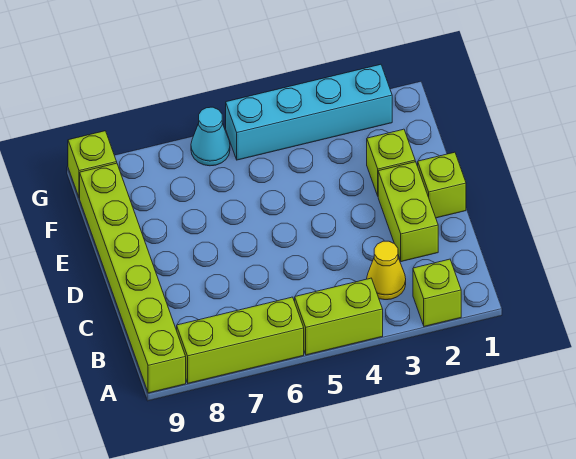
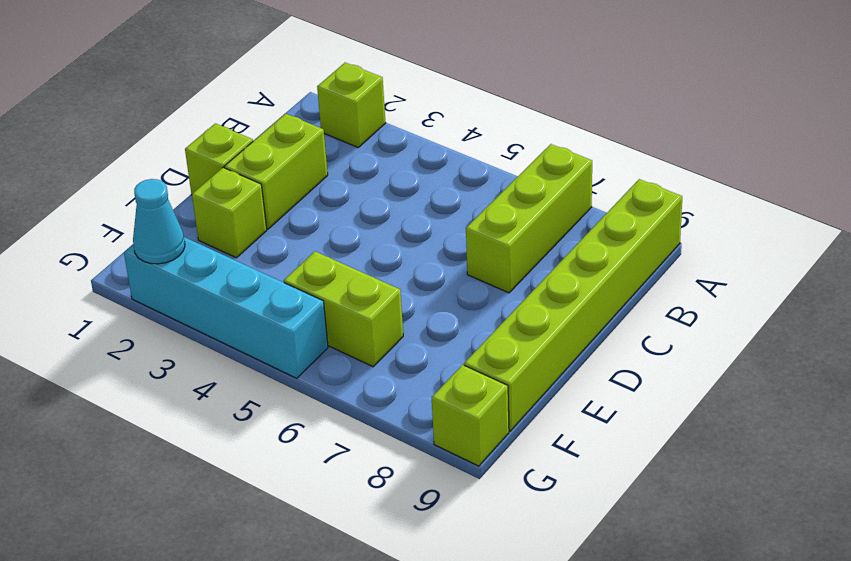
lime 1x2 brick [295,278,383,355] -> lime 1x2 brick moved to [284,251,403,367]
lime 1x3 brick [177,297,304,383] -> lime 1x3 brick turned to [466,144,592,293]
yellow 1x1 cone [367,241,406,300] -> none
cyan 1x1 cone [191,107,230,166] -> cyan 1x1 cone moved to [133,179,185,264]

